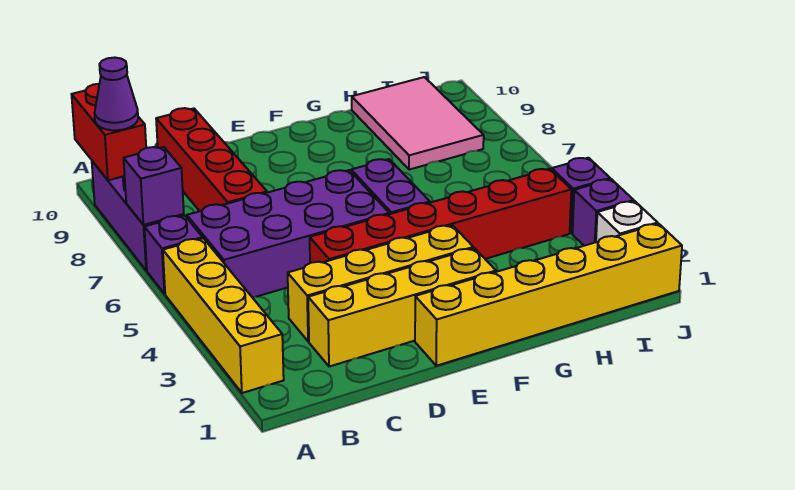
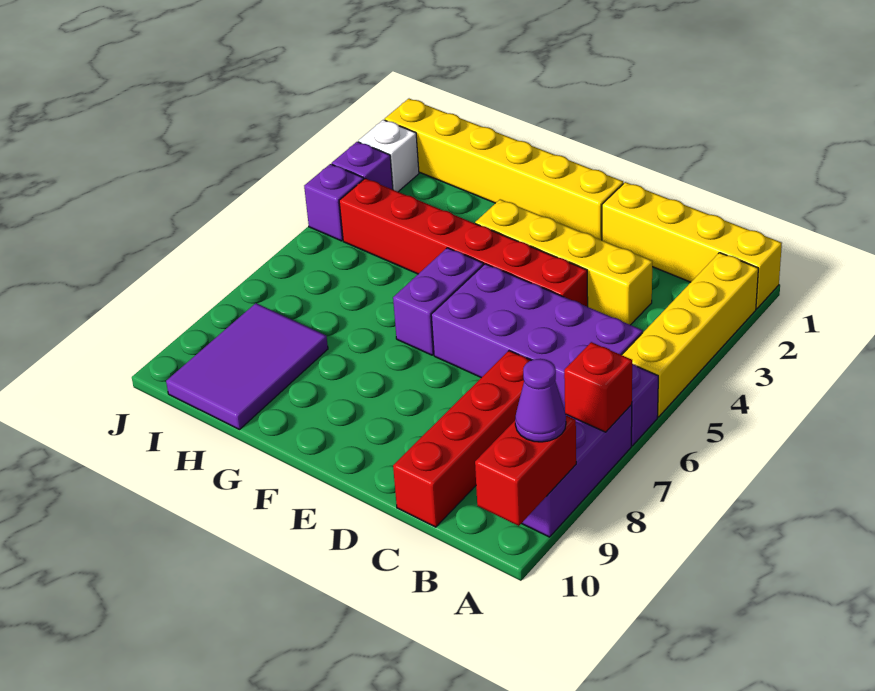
purple 1x1 brick [124,147,184,225] -> red 1x1 brick [564,342,632,432]
yellow 1x4 brick [308,248,496,367] -> yellow 1x4 brick moved to [602,182,782,309]
pink 2x3 tile [352,77,484,170] -> purple 2x3 tile [166,303,328,430]

